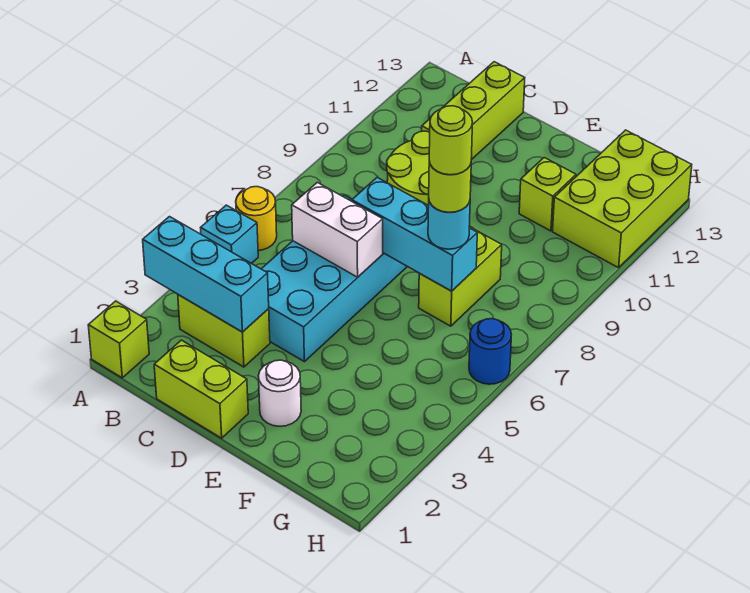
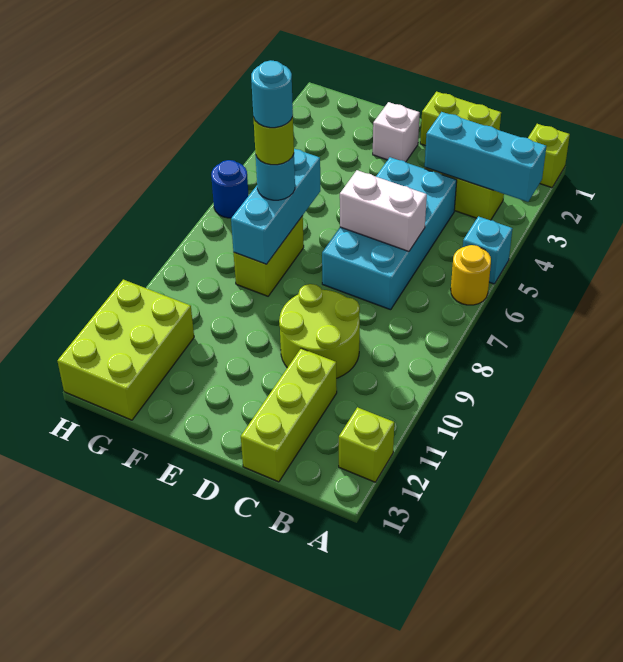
cyan 1x3 brick [352,178,477,291] -> cyan 1x3 brick turned to [231,149,320,264]
white 1x1 round brick [258,360,301,426] -> white 1x1 brick [373,102,420,162]
lime 1x1 round brick [429,106,473,175] -> cyan 1x1 round brick [251,60,293,128]
lime 1x1 brick [519,158,576,231] -> lime 1x1 brick moved to [339,407,394,482]

